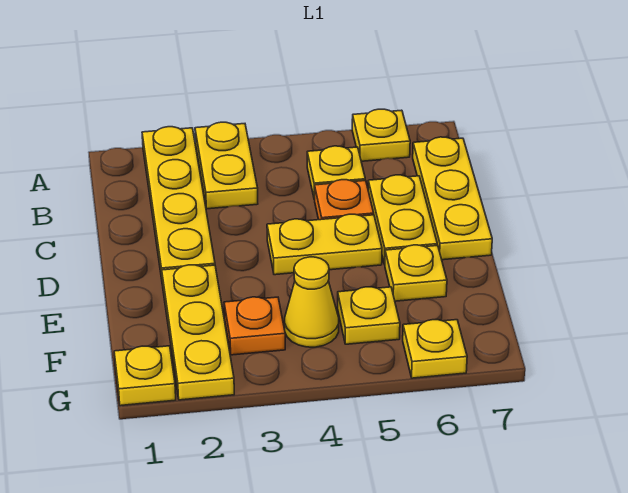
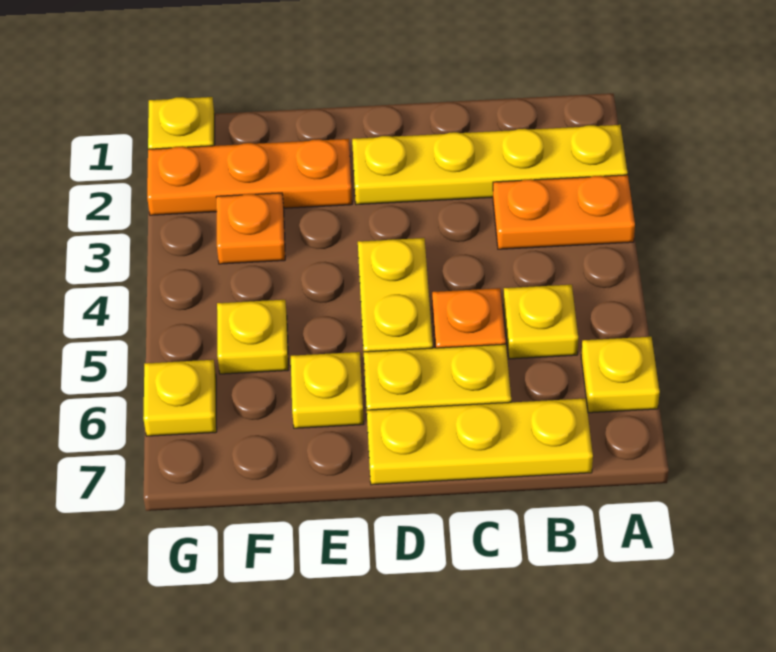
yellow 1x2 plate [195,122,258,209] -> orange 1x2 plate [493,175,635,249]
yellow 1x3 plate [162,265,234,400] -> orange 1x3 plate [147,139,352,215]
yellow 1x1 cone [285,257,339,347] -> none

